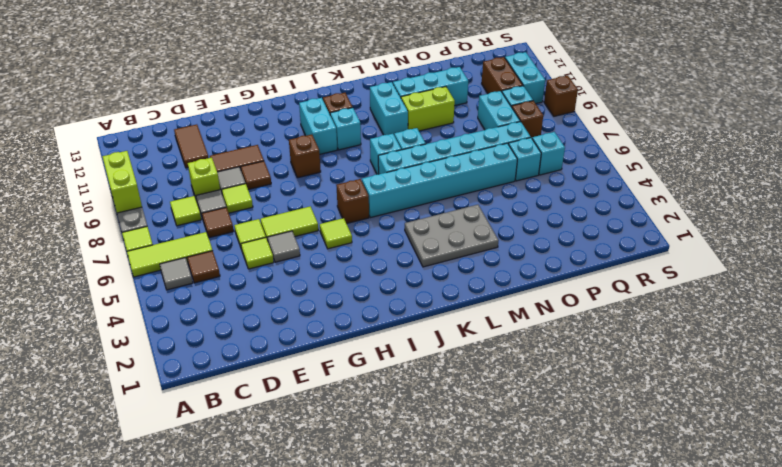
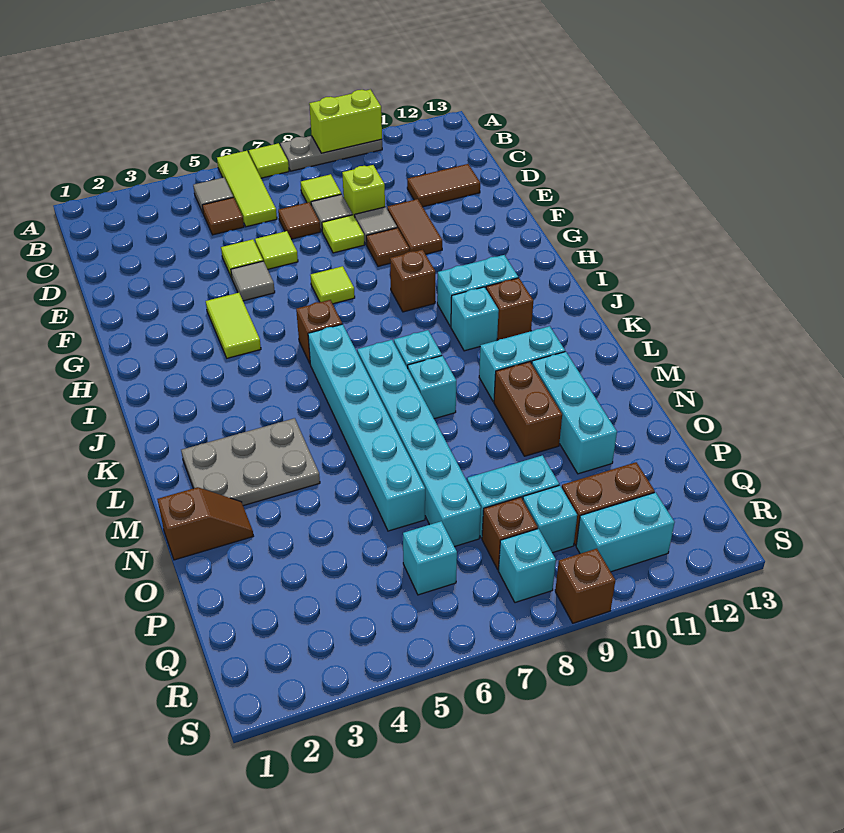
lime 1x2 tile [261,206,318,241] -> lime 1x2 tile moved to [206,293,261,358]
lime 1x1 tile [320,218,352,249] -> lime 1x1 tile moved to [310,266,355,304]
grey 2x3 plate [405,205,499,267] -> grey 2x3 plate turned to [181,418,320,506]
lime 1x2 brick [401,87,455,131] -> brown 1x2 brick [494,362,562,456]
none -> brown 1x2 slope [157,487,253,560]
cyan 1x1 brick [509,138,541,181] -> cyan 1x1 brick moved to [499,529,556,603]

